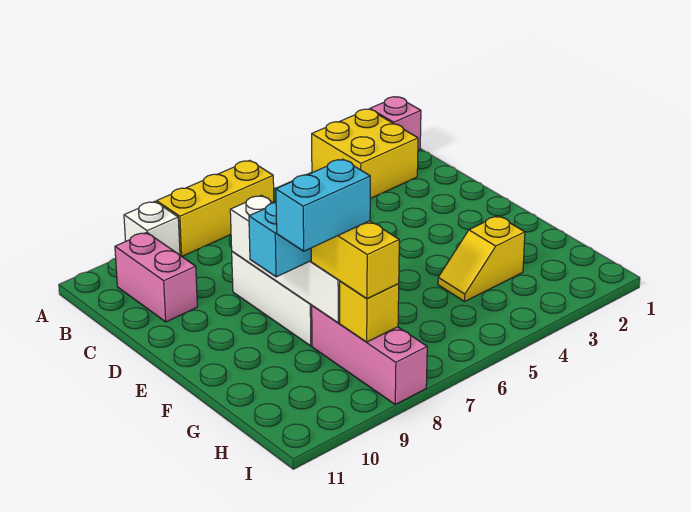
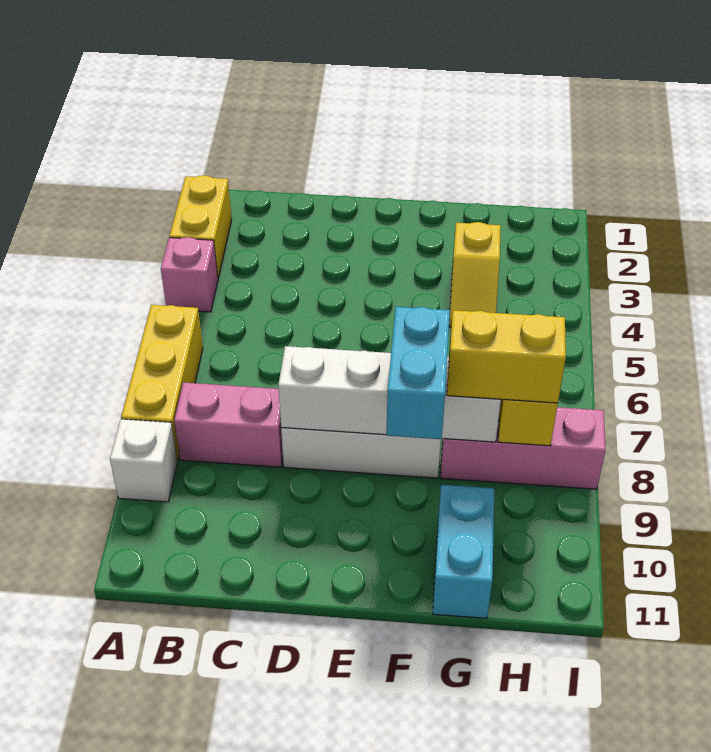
pink 1x1 brick [370,97,421,150] -> pink 1x1 brick moved to [161,237,218,312]
yellow 2x2 brick [312,109,418,199] -> yellow 1x2 brick [169,175,232,278]
pink 1x2 brick [115,232,197,322] -> pink 1x2 brick moved to [174,382,283,467]
cyan 1x2 brick [276,159,370,251] -> cyan 1x2 brick moved to [433,485,494,618]

